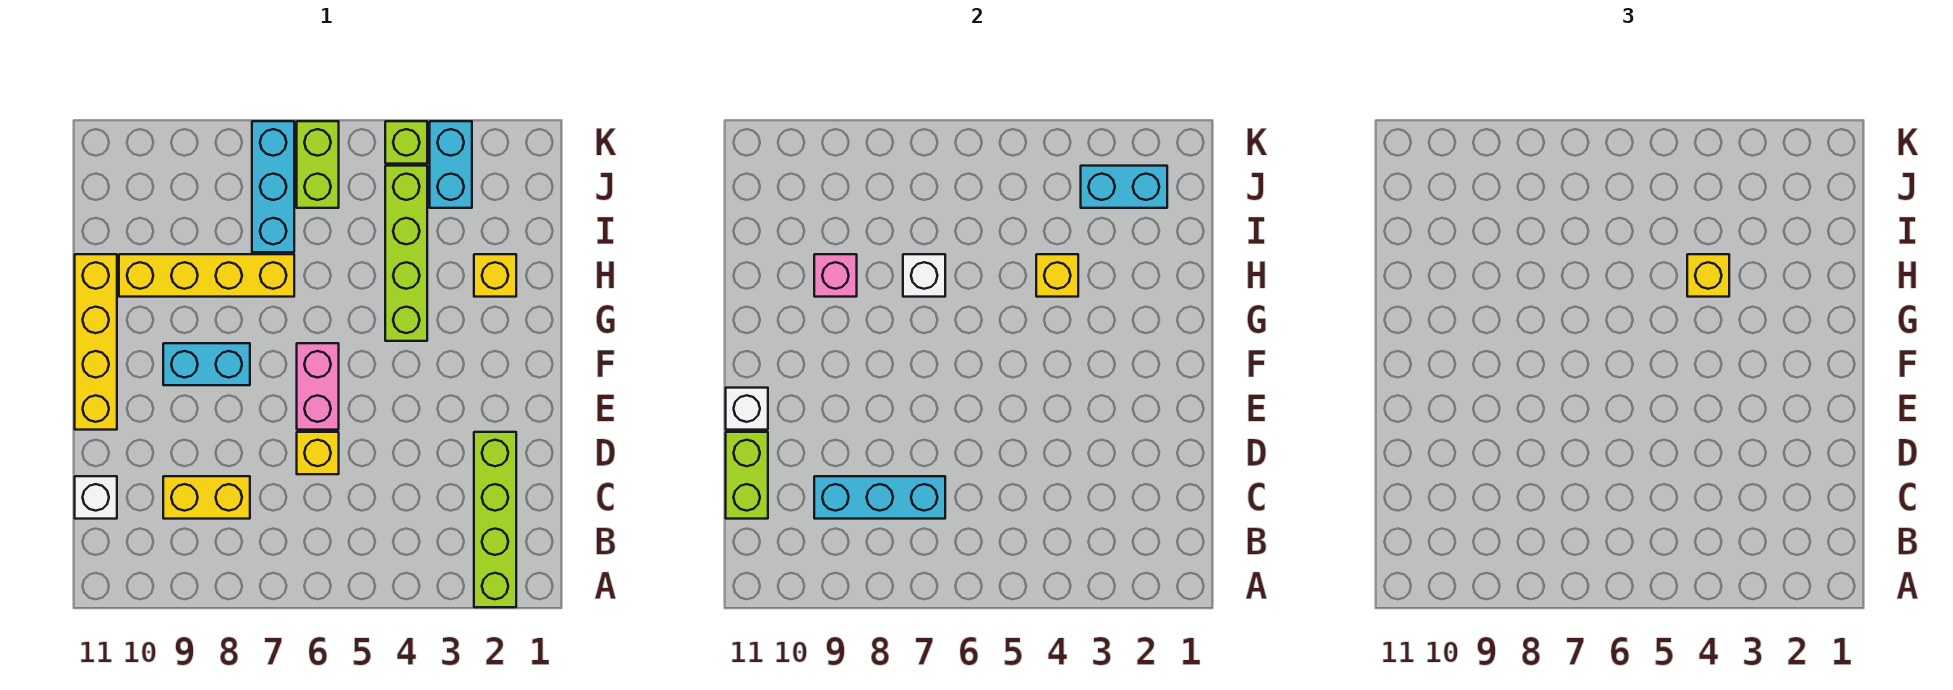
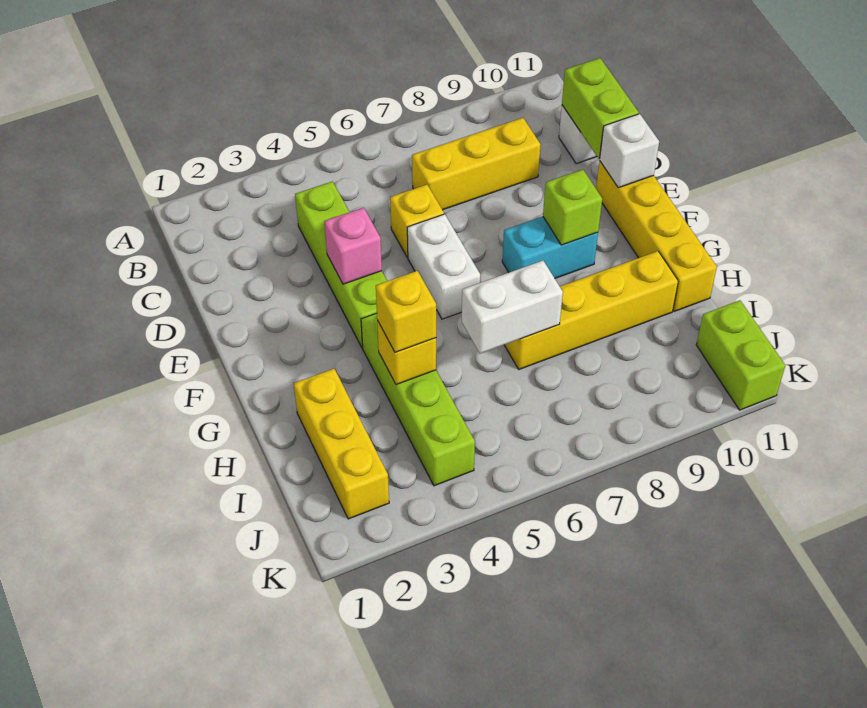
lime 1x4 brick [474,432,516,607] -> lime 1x4 brick moved to [295,181,387,348]
cyan 1x3 brick [814,476,945,519] -> none
yellow 1x2 brick [163,476,250,519] -> yellow 1x3 brick [412,118,541,210]
pink 1x2 brick [297,343,339,430] -> white 1x2 brick [407,214,480,319]
yellow 1x1 brick [474,254,516,297] -> yellow 1x3 brick [294,369,389,519]
white 1x1 brick [903,254,945,297] -> white 1x2 brick [462,261,563,354]
pink 1x1 brick [814,254,857,297] -> pink 1x1 brick moved to [324,208,382,284]
cyan 1x3 brick [252,121,294,252] -> none
cyan 1x2 brick [1081,166,1167,208] -> none
cyan 1x2 brick [430,121,472,208] -> none
lime 1x2 brick [297,121,339,208] -> lime 1x2 brick moved to [696,300,785,410]
lime 1x1 brick [385,121,427,164] -> lime 1x1 brick moved to [543,170,602,245]

